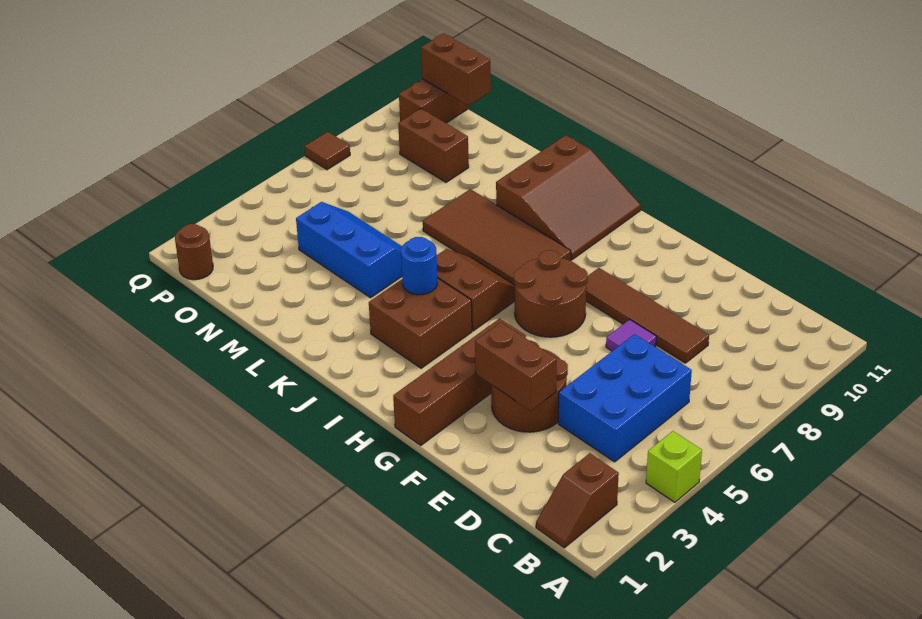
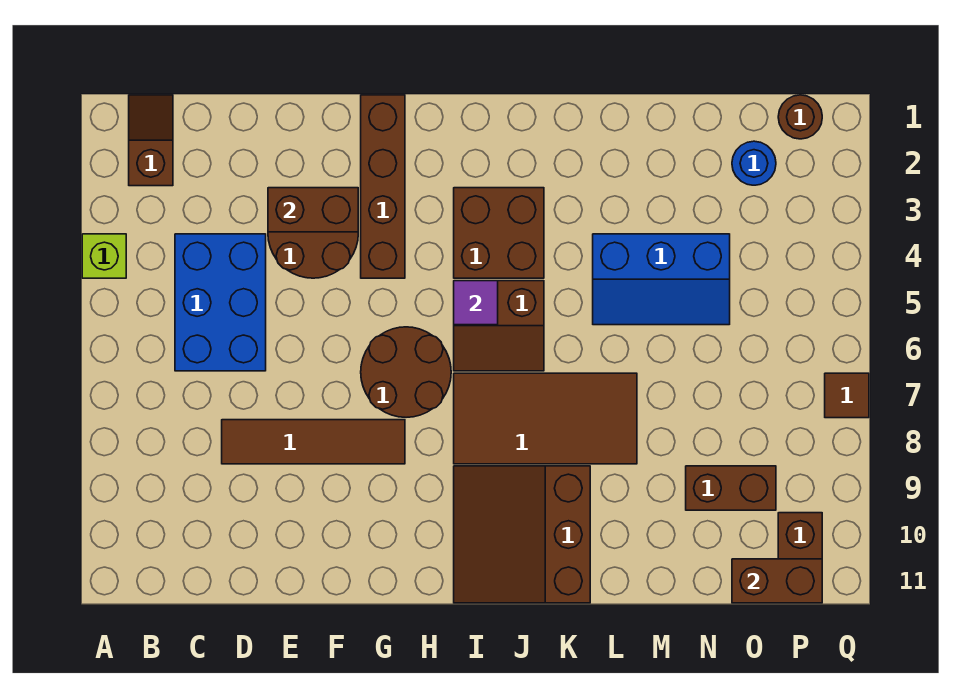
purple 1x1 tile [606,320,656,351] -> purple 1x1 tile moved to [454,281,498,325]
blue 1x1 round brick [401,237,437,295] -> blue 1x1 round brick moved to [732,141,776,185]

